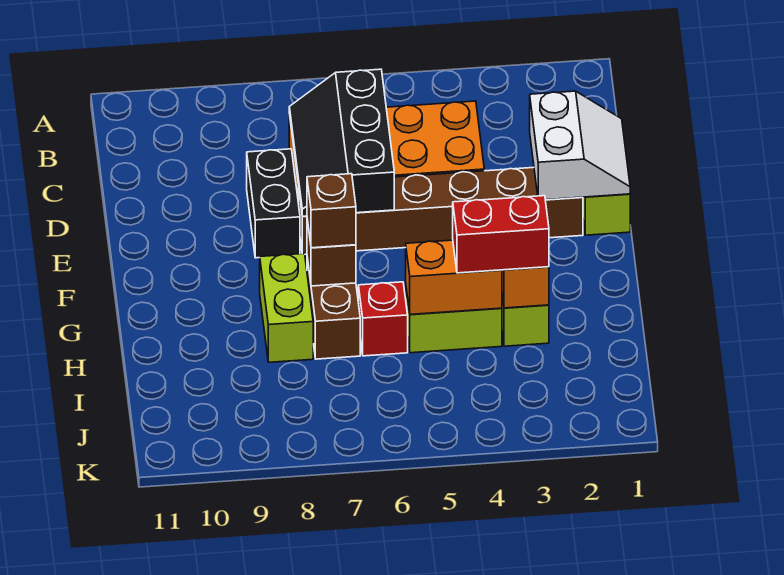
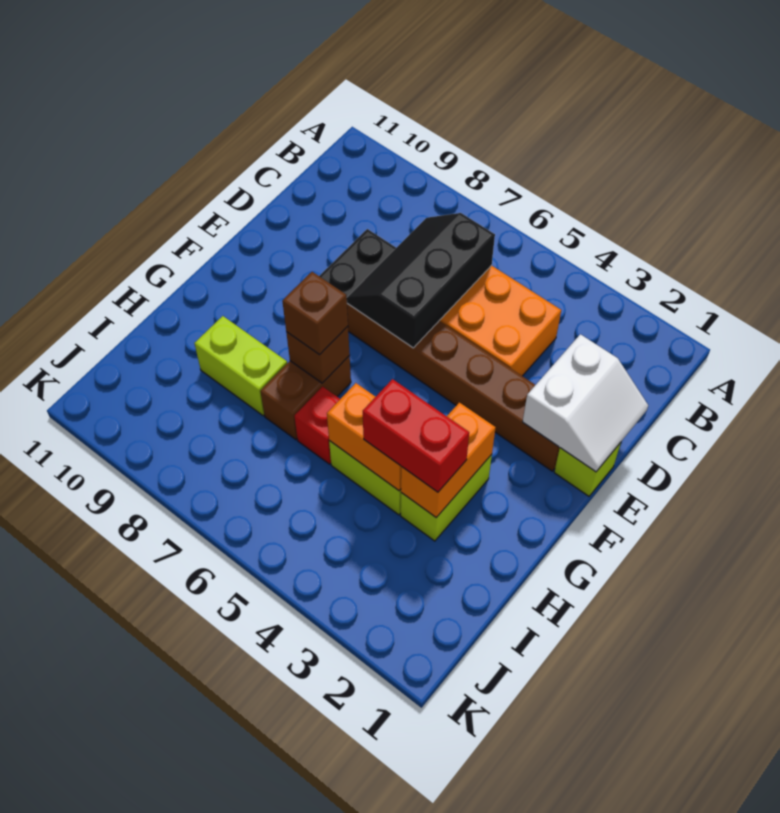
lime 1x2 brick [260,254,313,362] -> lime 1x2 brick turned to [194,316,287,416]

